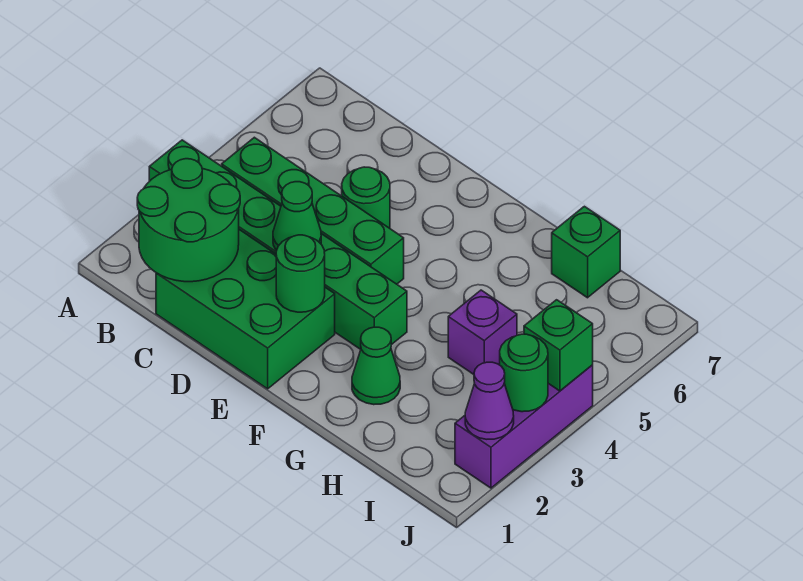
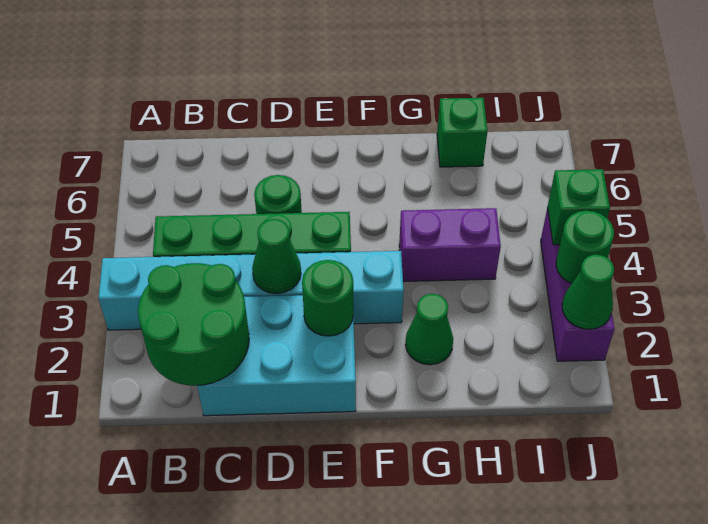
green 1x6 brick [149,140,407,349] -> cyan 1x6 brick [99,251,404,330]
green 2x3 brick [156,230,335,389] -> cyan 2x3 brick [197,295,356,416]
purple 1x1 brick [448,290,517,374] -> purple 1x2 brick [399,208,501,281]
purple 1x1 cone [465,362,514,439] -> green 1x1 cone [562,255,614,329]

